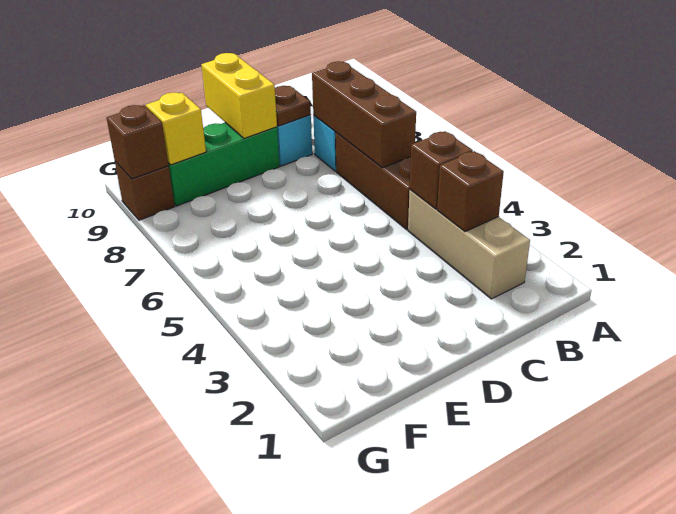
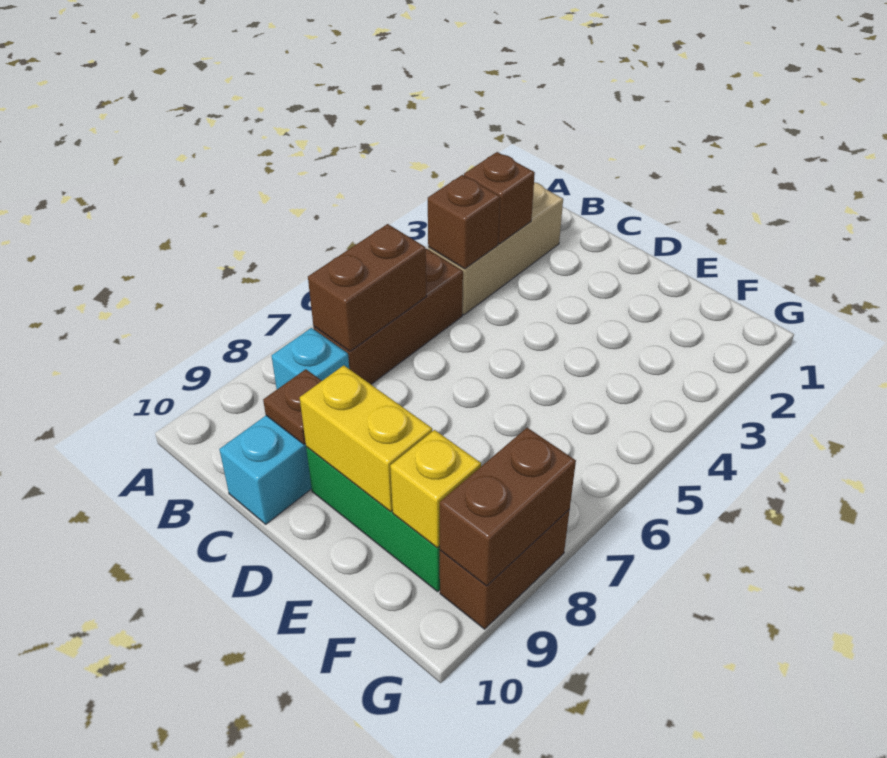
brown 1x3 brick [312,61,416,168] -> brown 1x2 brick [308,224,426,351]
yellow 1x2 brick [201,53,277,138] -> yellow 1x2 brick turned to [300,365,432,511]
brown 1x1 brick [115,162,175,220] -> brown 1x2 brick [440,509,570,629]
brown 1x1 brick [107,105,169,179] -> brown 1x2 brick [439,428,576,586]

